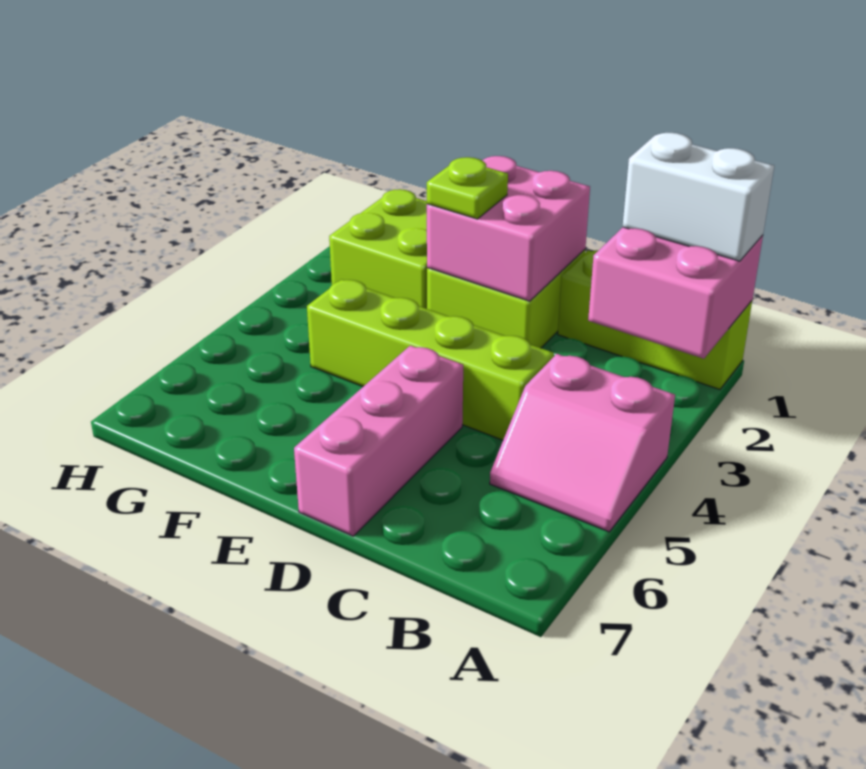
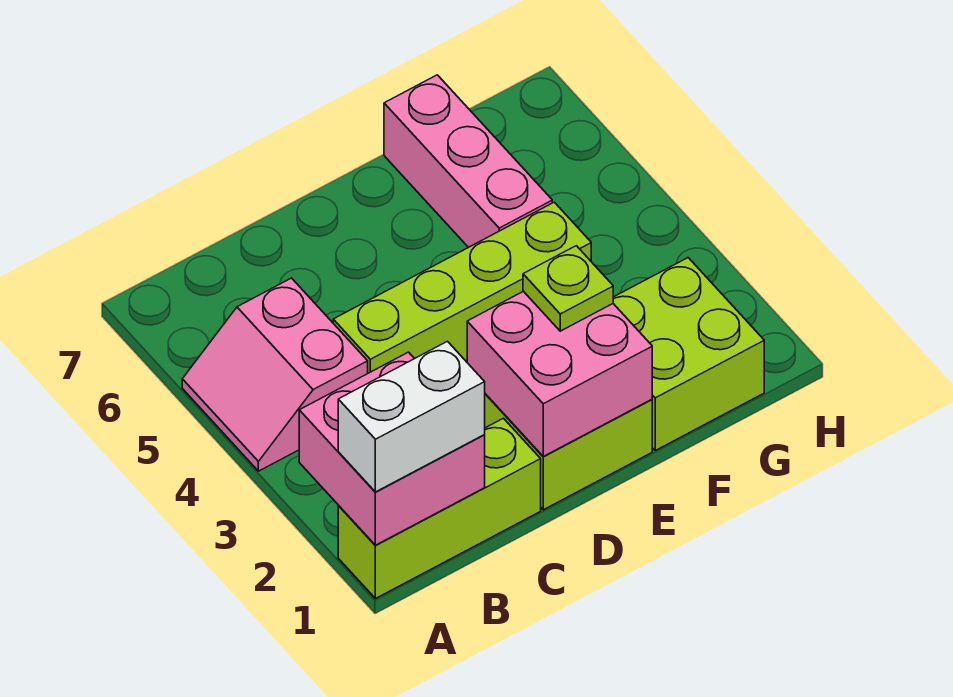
pink 2x2 slope [490,354,675,532] -> pink 2x2 slope turned to [182,278,368,471]
pink 1x3 brick [294,345,463,536] -> pink 1x3 brick moved to [384,75,552,248]

